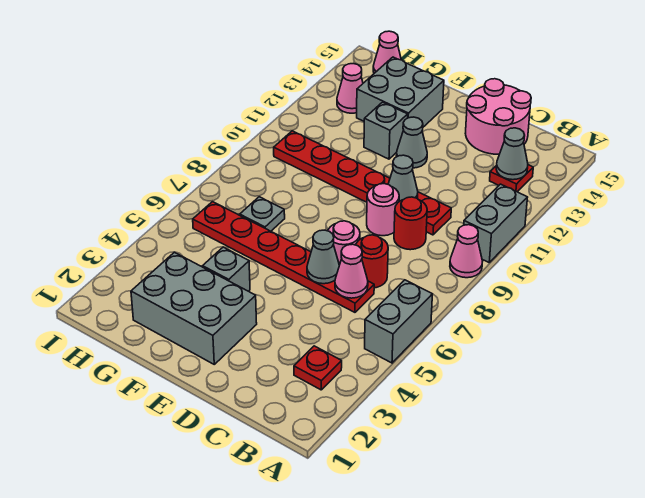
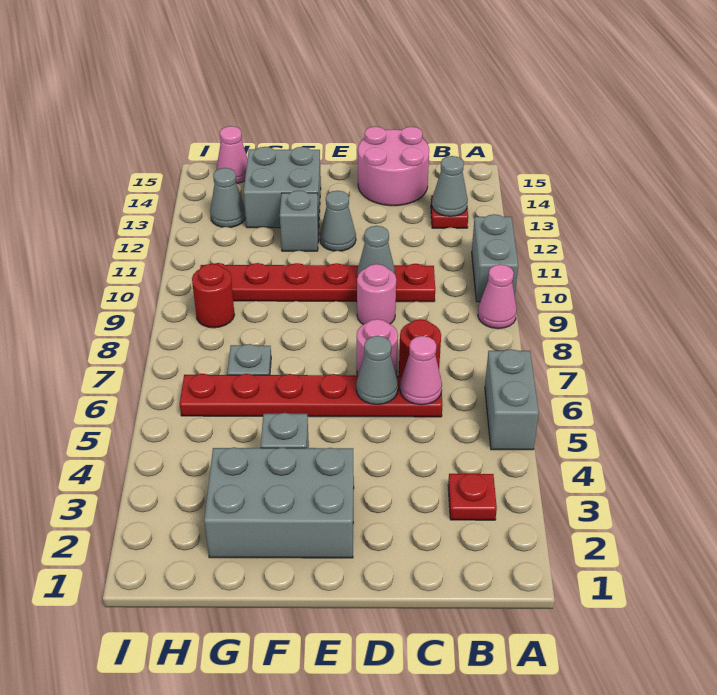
red 1x1 round brick [394,197,427,250] -> red 1x1 round brick moved to [192,264,234,328]
pink 1x1 cone [337,64,363,113] -> grey 1x1 cone [210,168,246,227]

